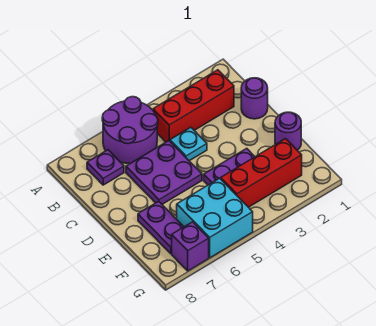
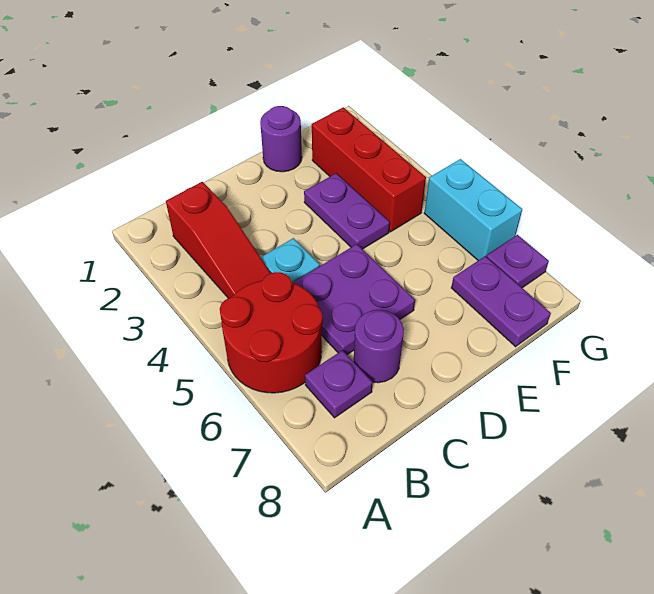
purple 2x2 round brick [102,97,158,163] -> red 2x2 round brick [220,272,323,393]
red 1x3 brick [153,70,234,142] -> red 1x3 slope [166,182,270,298]
purple 1x1 round brick [241,78,268,119] -> purple 1x1 round brick moved to [354,310,404,383]
purple 1x2 plate [138,201,184,254] -> purple 1x2 plate turned to [451,256,551,347]
cyan 2x2 brick [177,178,253,258] -> cyan 1x2 brick [424,159,522,261]
purple 1x1 brick [172,222,209,271] -> purple 1x1 plate [487,235,549,288]

